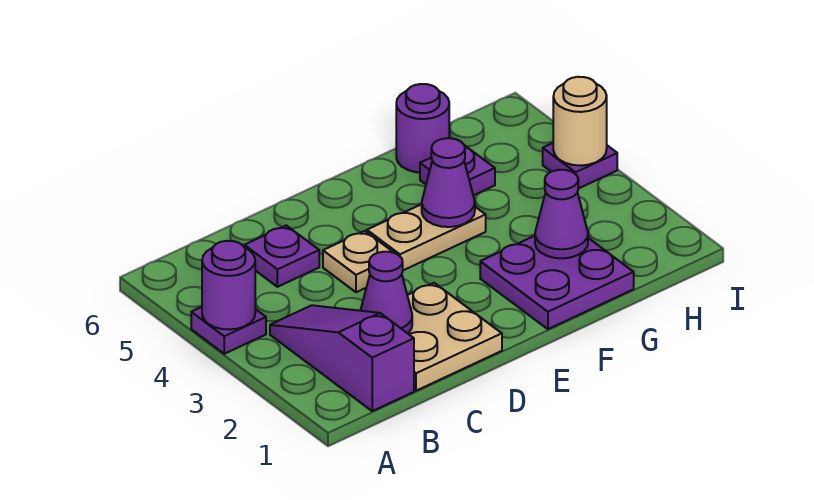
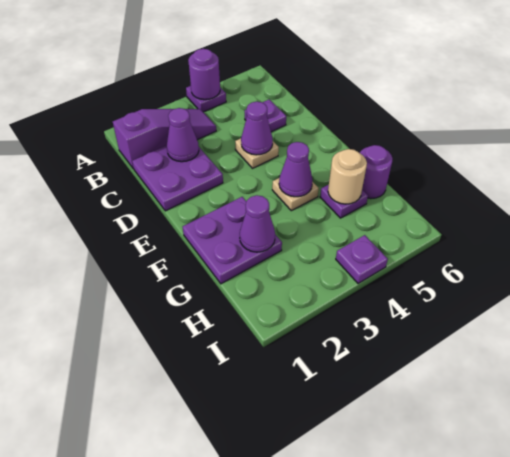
tan 2x2 plate [407,283,502,391] -> purple 2x2 plate [132,145,223,211]
none -> purple 1x1 cone [241,102,273,155]
tan 1x2 plate [367,204,486,270] -> tan 1x1 plate [272,178,319,211]
tan 1x1 round brick [553,77,607,166] -> tan 1x1 round brick moved to [328,149,367,204]

